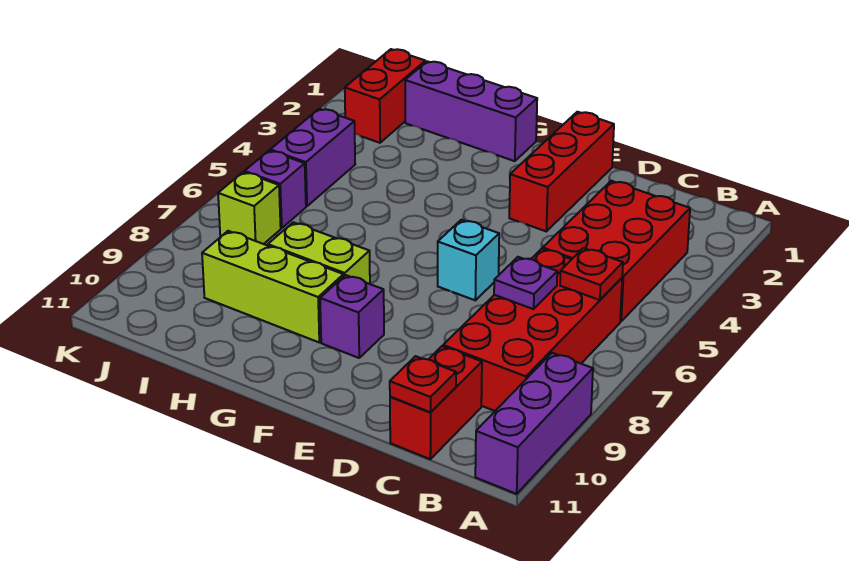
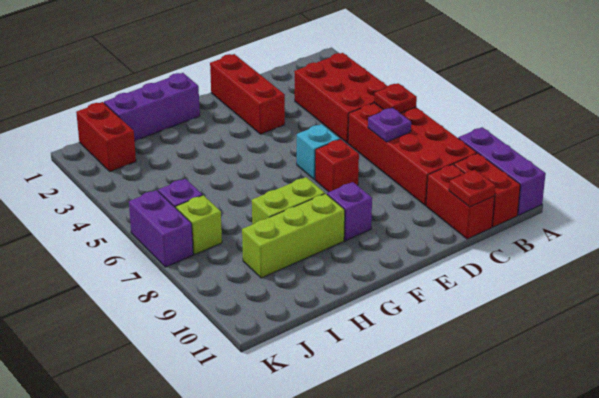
none -> red 1x2 brick [454,153,520,227]
none -> red 1x1 brick [315,139,359,192]
purple 1x2 brick [270,109,355,206] -> purple 1x2 brick moved to [129,190,193,267]

